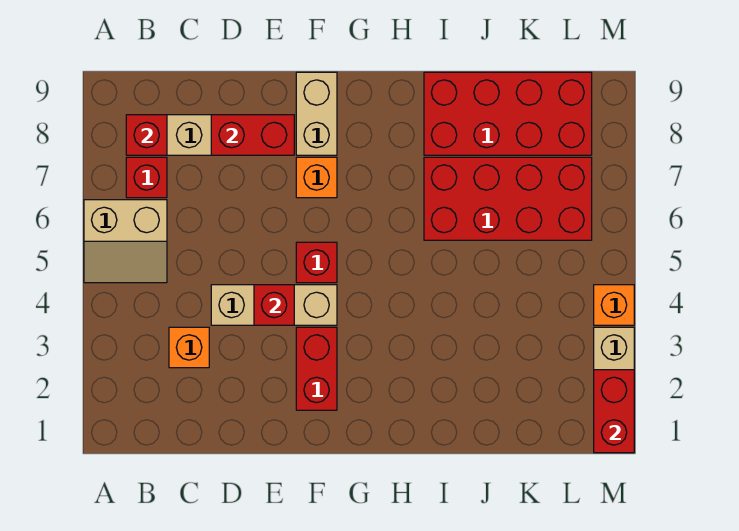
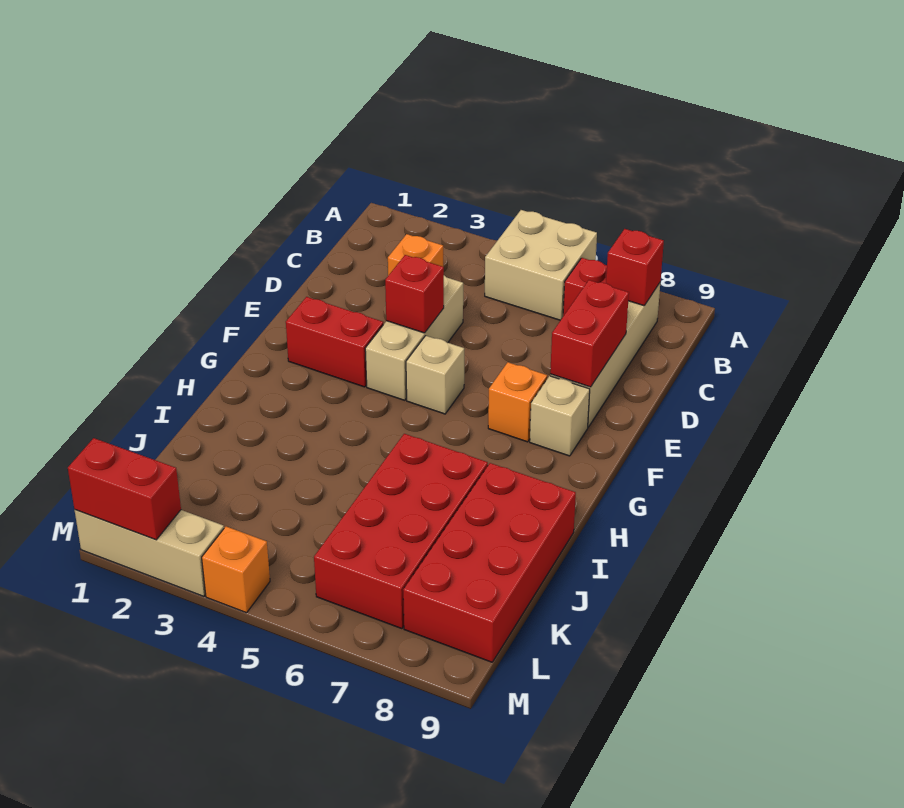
tan 2x2 slope [84,200,167,283] -> tan 2x2 brick [485,210,597,320]
red 1x1 brick [296,242,337,283] -> tan 1x1 brick [406,336,464,414]
tan 1x2 brick [296,72,337,155] -> tan 1x1 brick [530,376,590,456]

